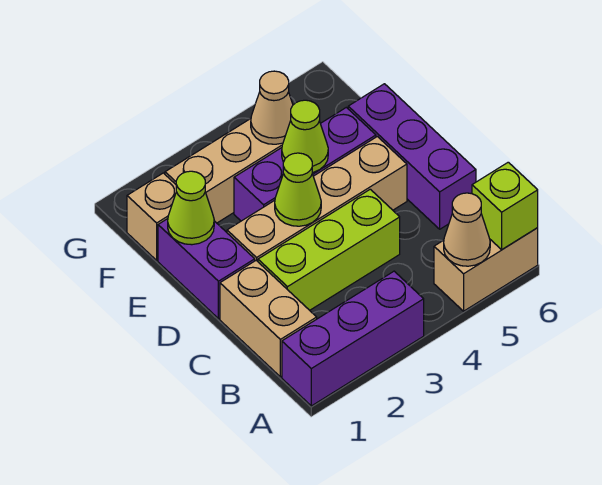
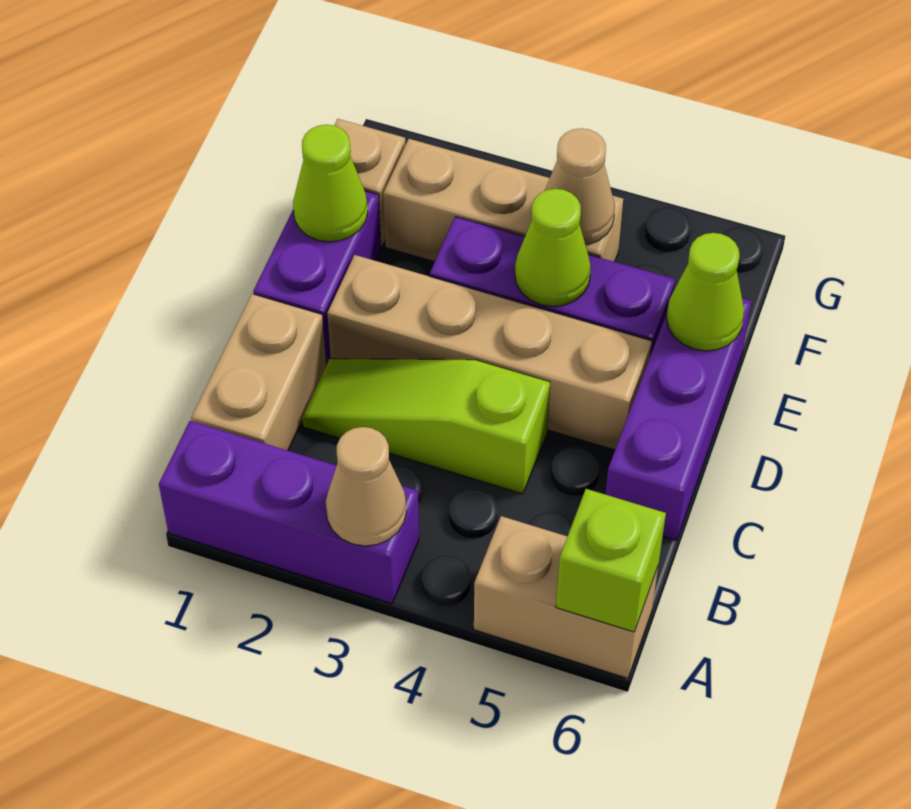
tan 1x1 cone [444,193,490,266] -> tan 1x1 cone moved to [326,427,407,546]
lime 1x3 brick [258,189,400,310] -> lime 1x3 slope [302,359,550,494]
lime 1x1 cone [275,153,321,226] -> lime 1x1 cone moved to [666,233,744,351]

